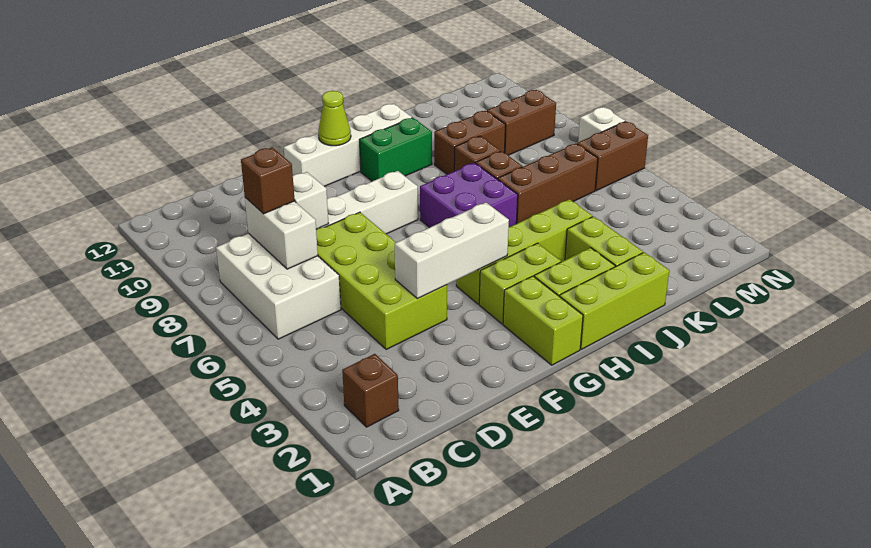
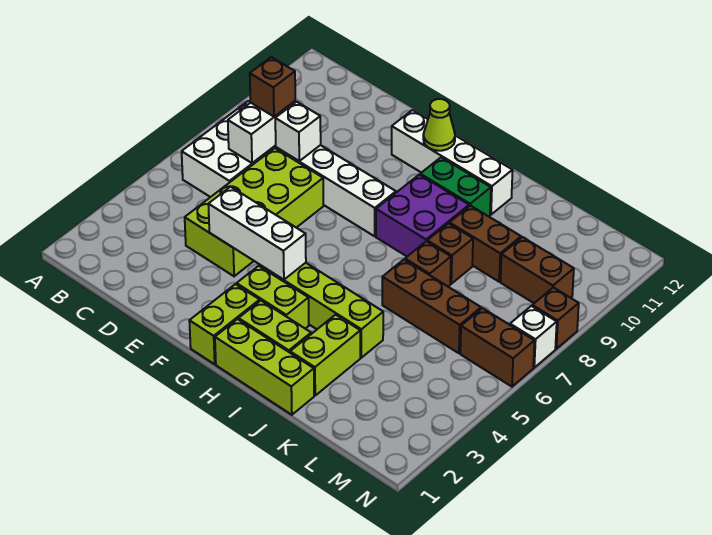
brown 1x1 brick [342,354,399,427] -> brown 1x1 brick moved to [532,287,579,349]
purple 2x2 brick [420,163,518,228] -> purple 2x2 brick moved to [376,175,469,256]

